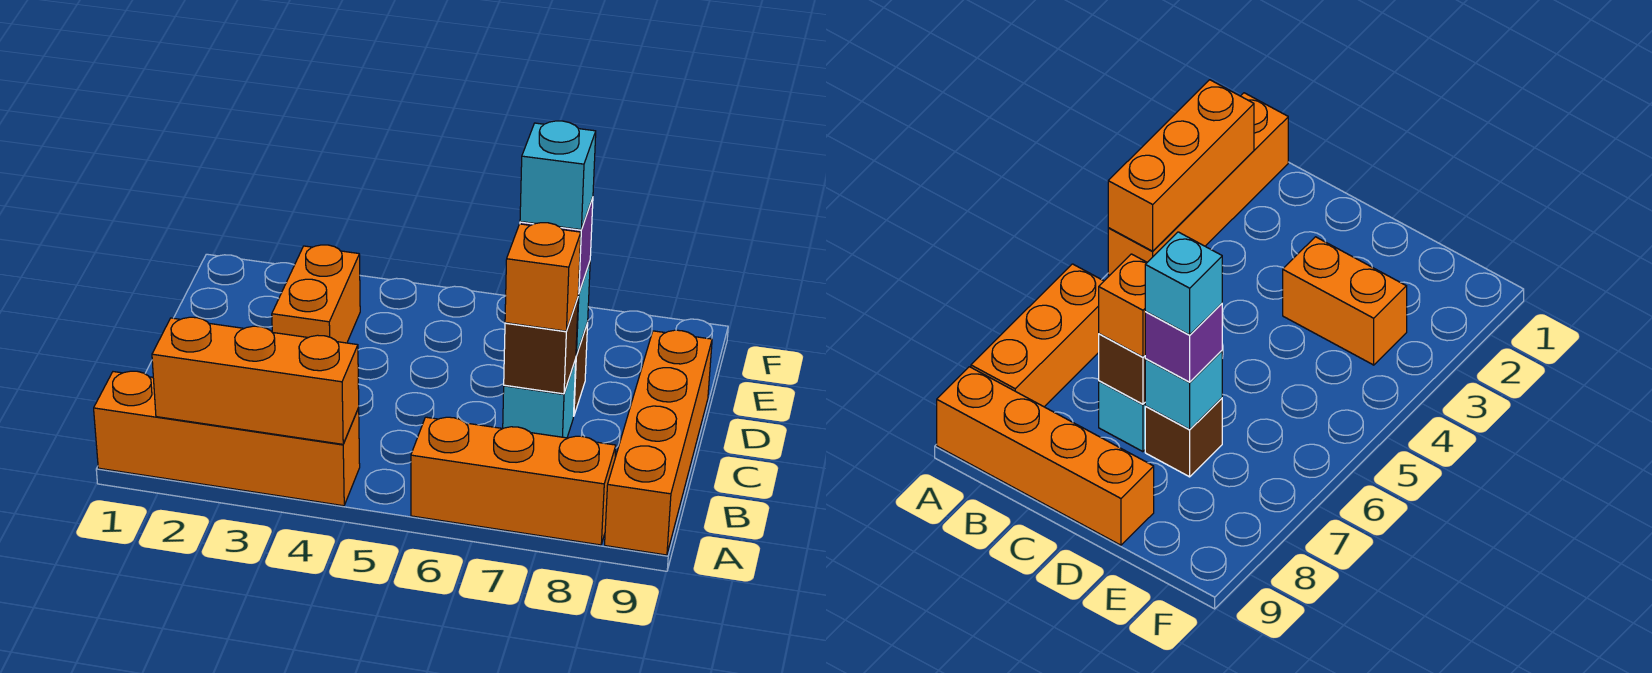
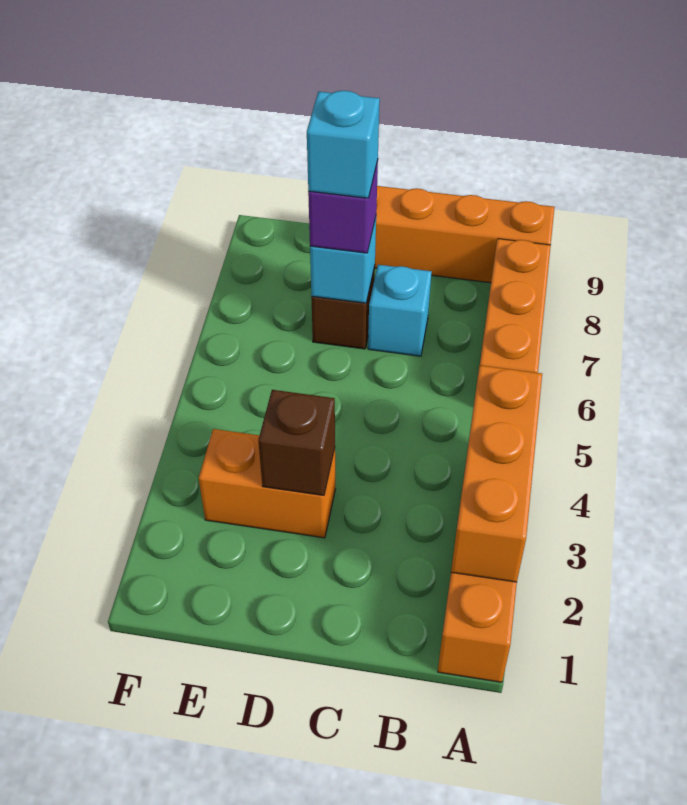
brown 1x1 brick [504,298,578,394] -> brown 1x1 brick moved to [258,390,335,496]
orange 1x1 brick [505,223,581,331] -> none

